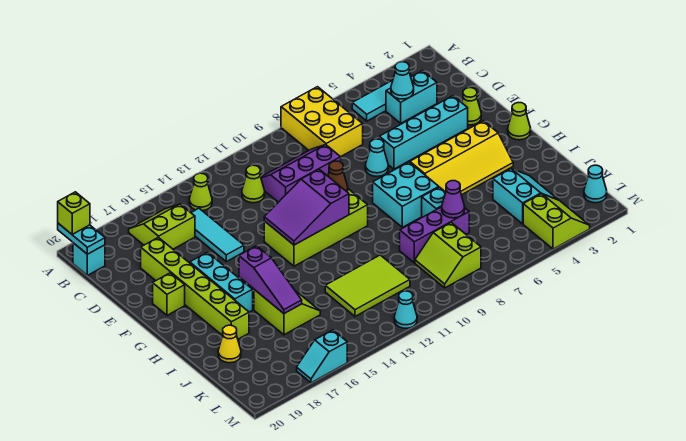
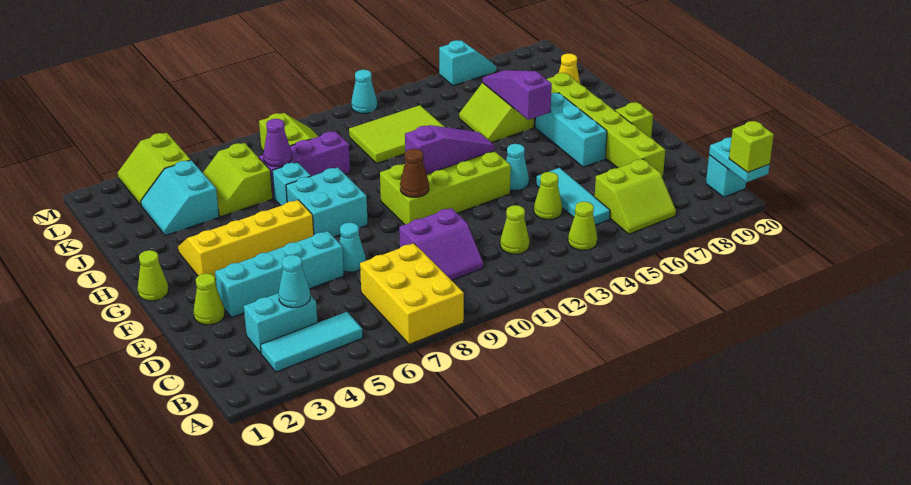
purple 2x3 slope [261,145,341,202] -> purple 2x2 slope [399,208,483,280]
none -> lime 1x1 cone [534,172,562,220]
purple 2x3 slope [264,169,349,245] -> purple 1x3 slope [405,125,495,174]
none -> lime 2x2 slope [203,143,273,217]
cyan 1x1 cone [584,165,607,203] -> cyan 1x1 cone moved to [506,144,529,190]

